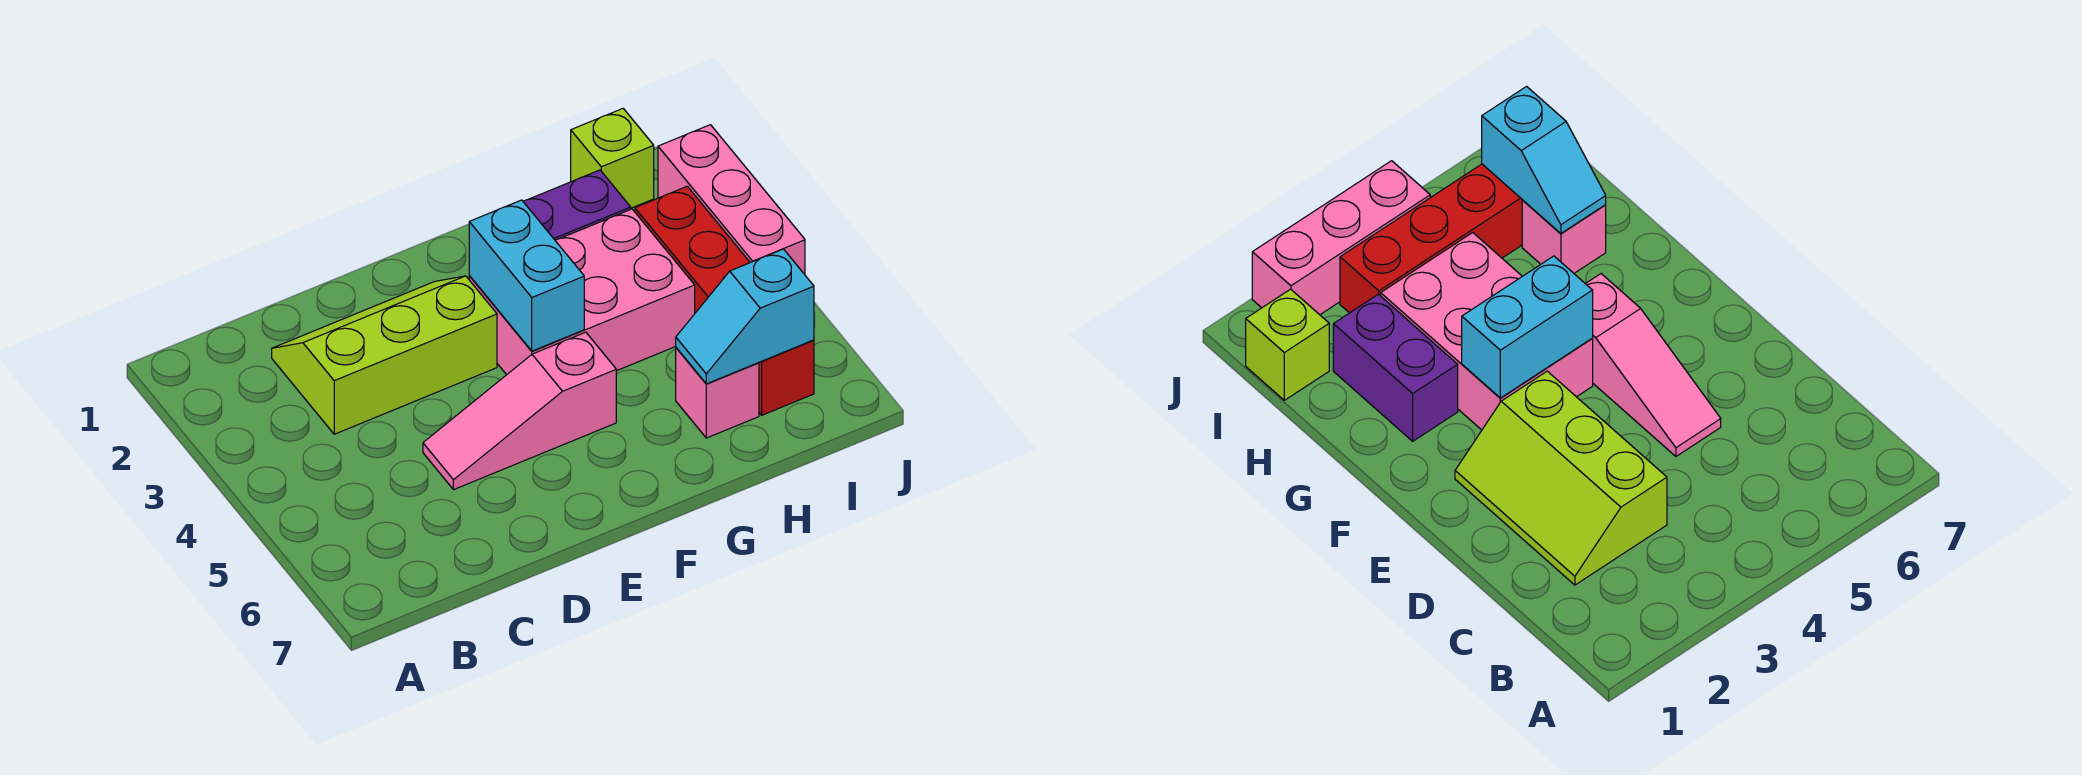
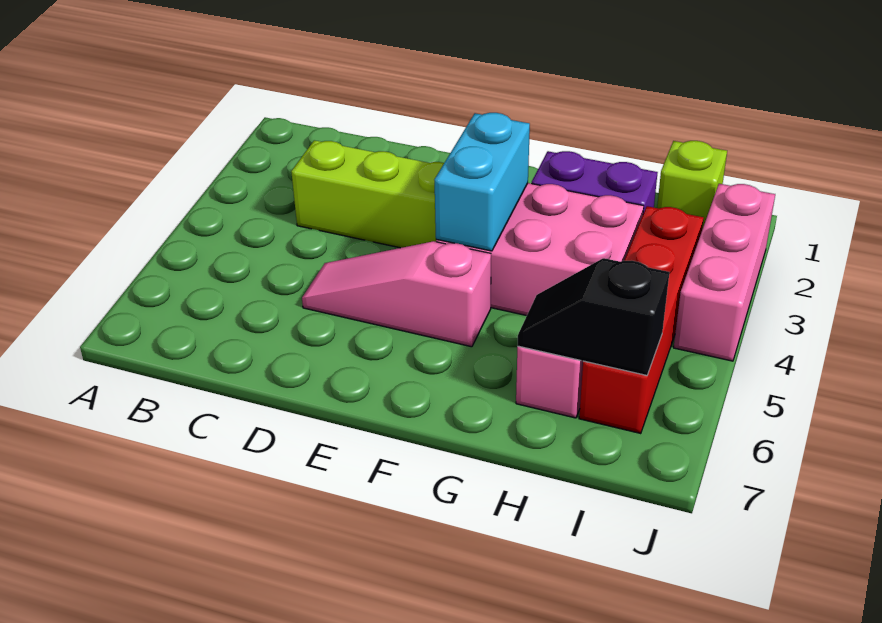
cyan 1x2 slope [676,249,814,384] -> black 1x2 slope [518,258,669,375]

